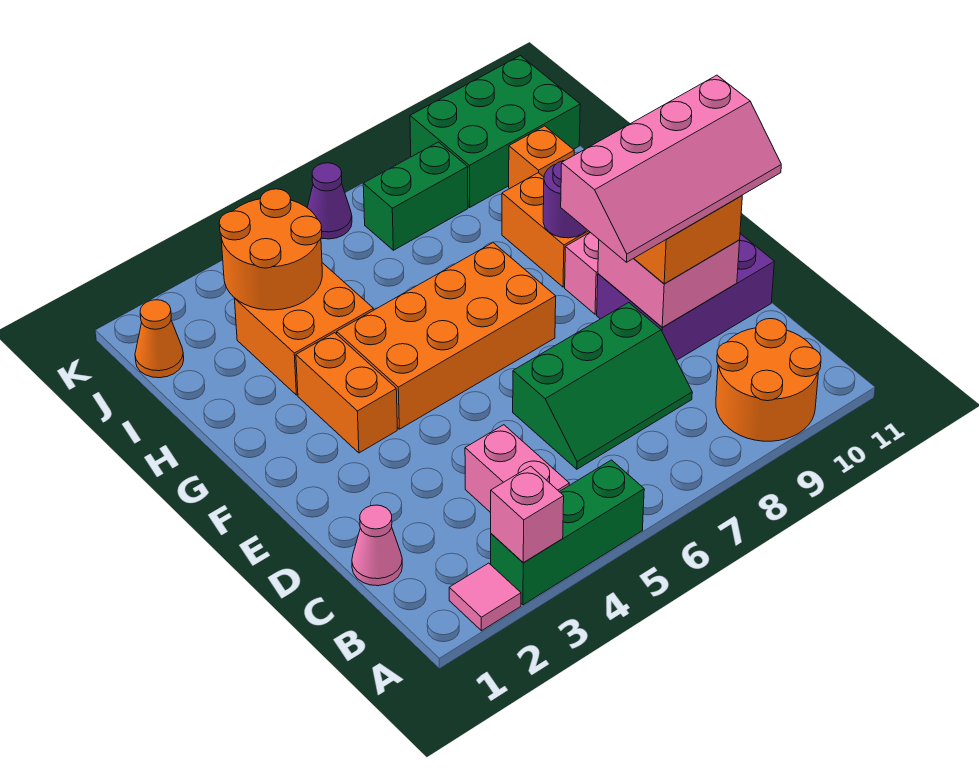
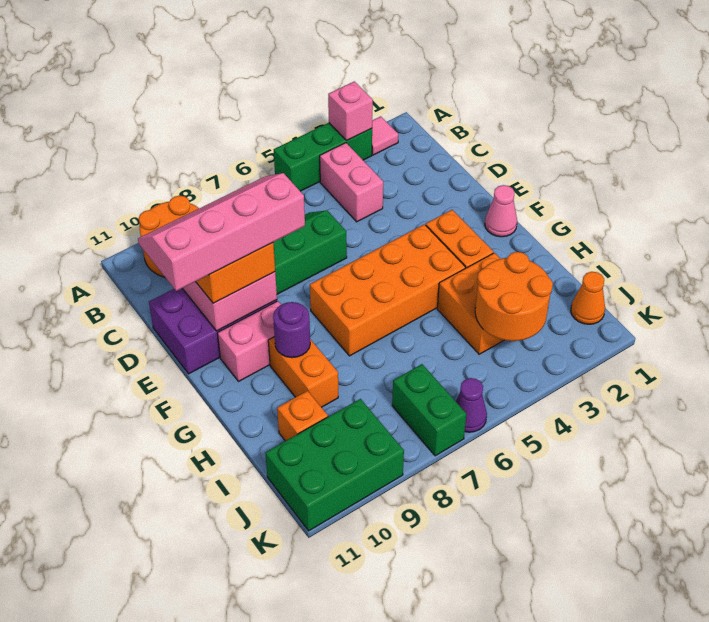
pink 1x1 cone [352,505,402,586] -> pink 1x1 cone moved to [485,185,517,237]
green 1x2 brick [363,142,468,250] -> green 1x2 brick turned to [392,364,466,456]

